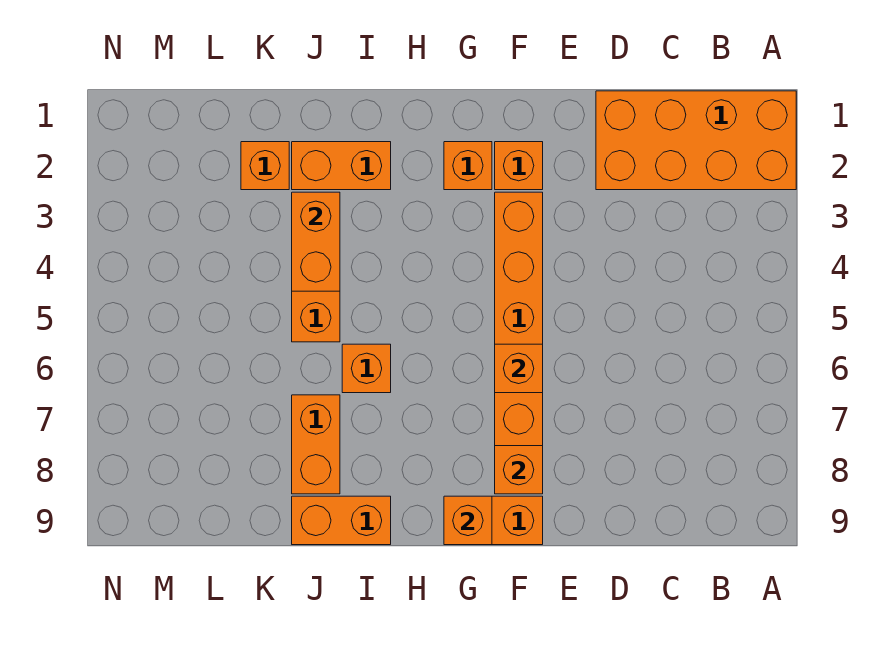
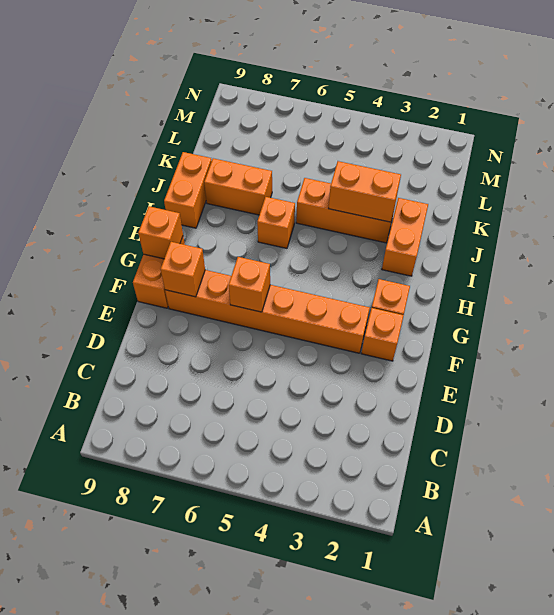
orange 2x4 brick [596,91,796,190] -> none
orange 1x1 brick [241,142,289,190] -> none

